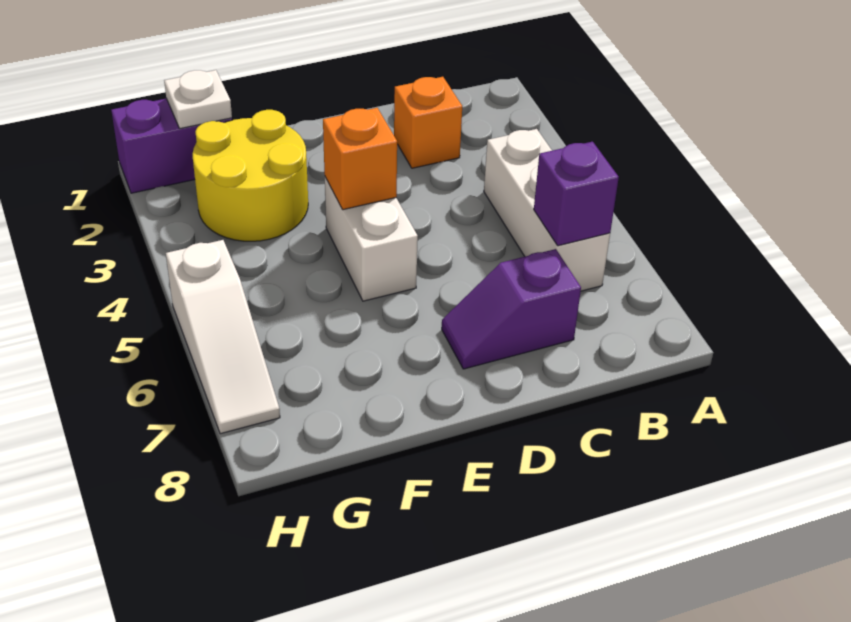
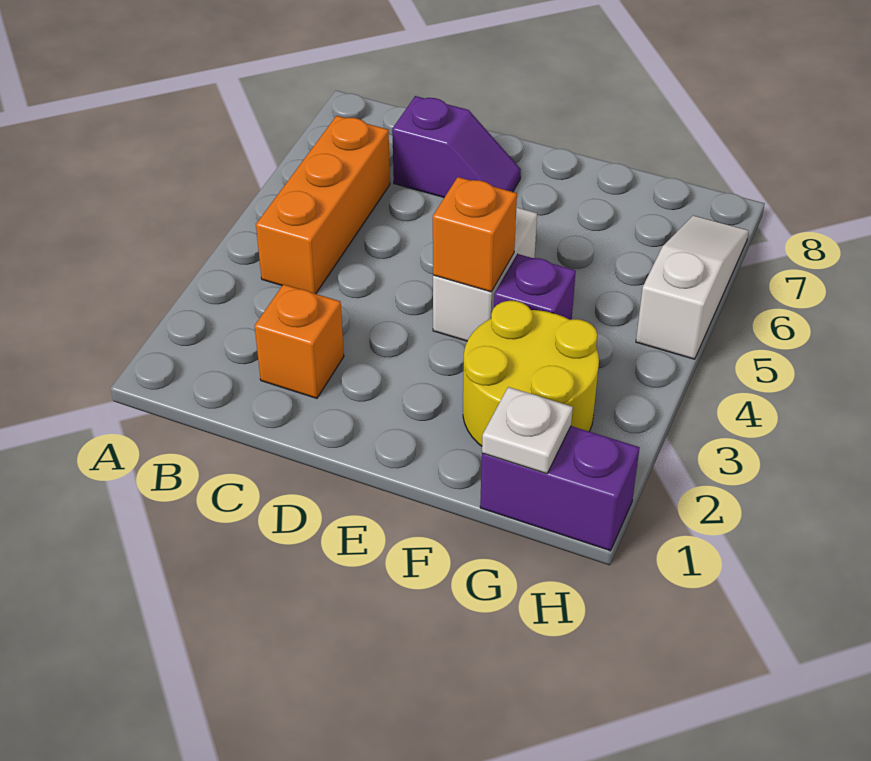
white 1x3 brick [484,129,610,291] -> orange 1x3 brick [256,116,390,294]
purple 1x1 brick [534,142,619,246] -> purple 1x1 brick moved to [494,254,576,320]

